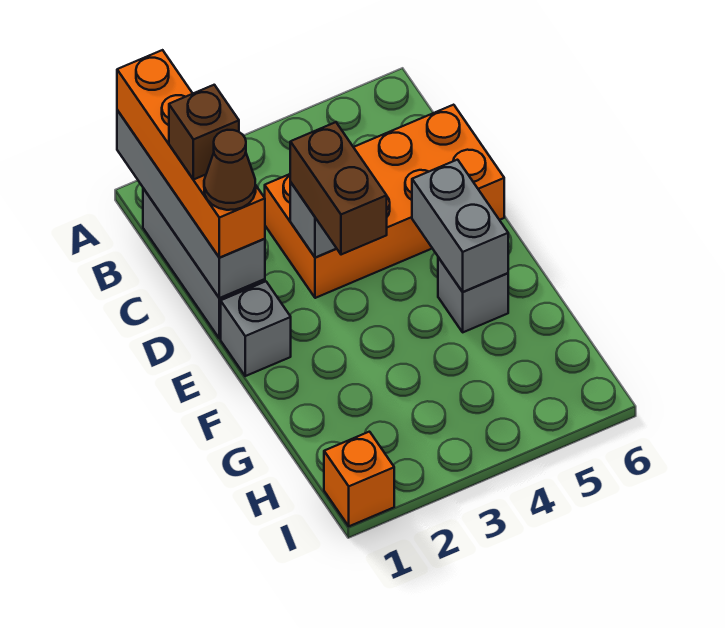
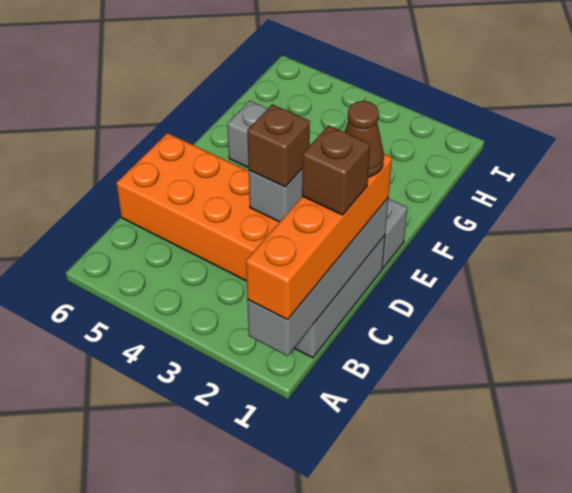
brown 1x2 brick [290,122,387,255] -> brown 1x1 brick [247,104,310,187]
grey 1x2 brick [412,160,508,292] -> none
orange 1x1 brick [324,432,394,526] -> none

